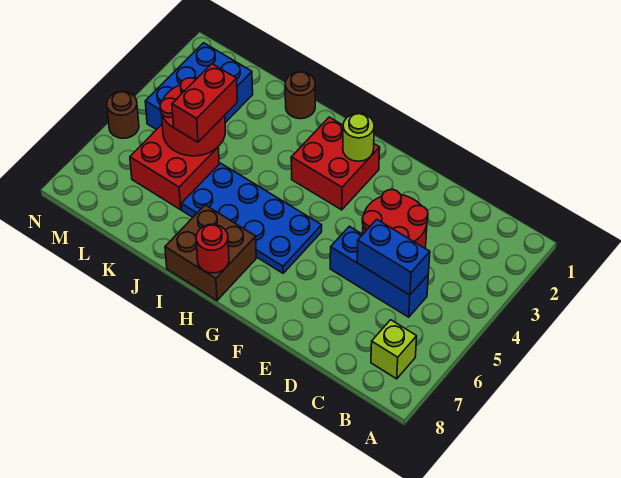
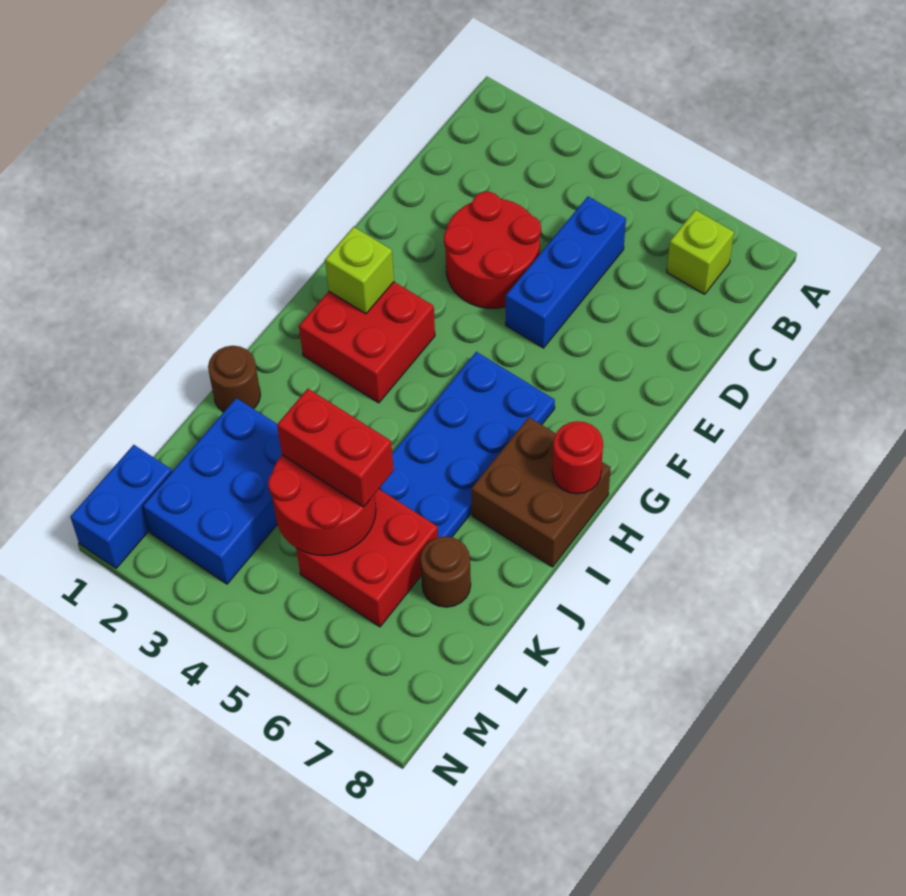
blue 1x2 brick [357,219,430,295] -> blue 1x2 brick moved to [70,445,172,568]
lime 1x1 round brick [343,113,374,161] -> lime 1x1 brick [325,227,394,314]
blue 2x3 brick [145,43,253,130] -> blue 2x3 brick turned to [143,398,282,584]
brown 1x1 round brick [107,92,139,138] -> brown 1x1 round brick moved to [420,536,471,607]

